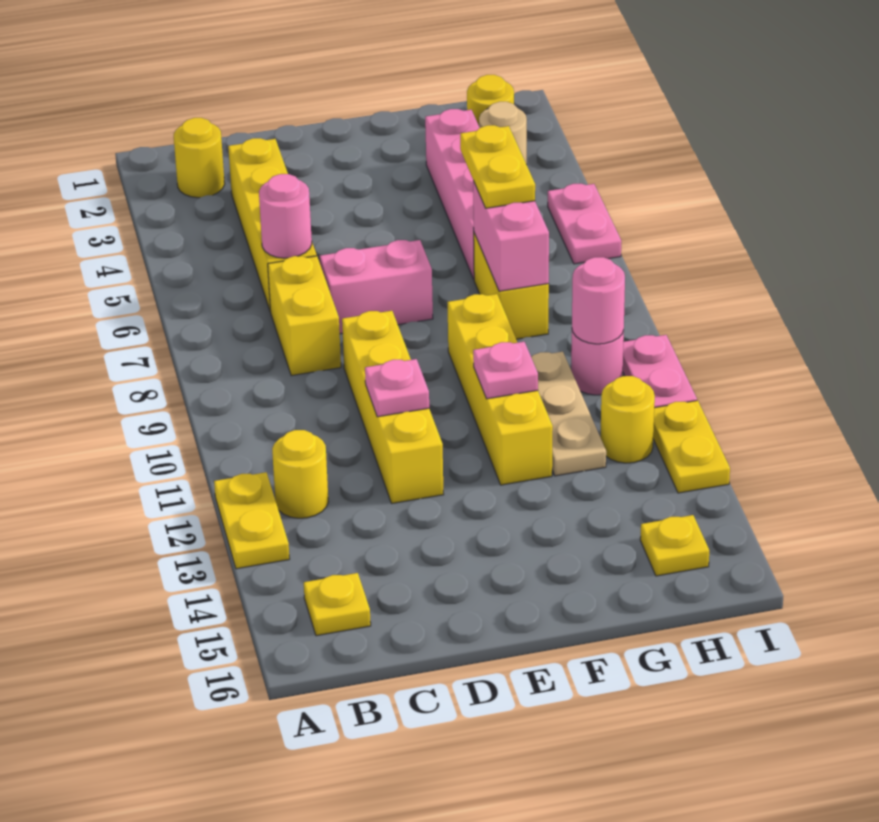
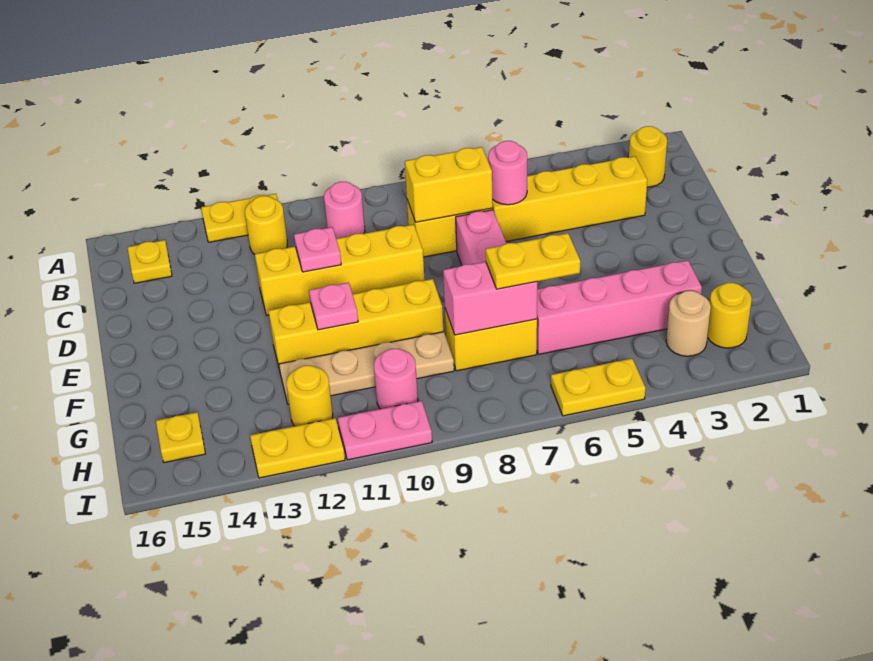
none -> yellow 1x2 brick [405,147,493,222]
tan 1x3 plate [531,352,606,476] -> tan 1x4 plate [279,332,454,404]
pink 1x1 round brick [572,257,625,344] -> pink 1x1 round brick moved to [324,182,365,239]
pink 1x2 plate [548,184,621,264] -> yellow 1x2 plate [551,359,645,416]

